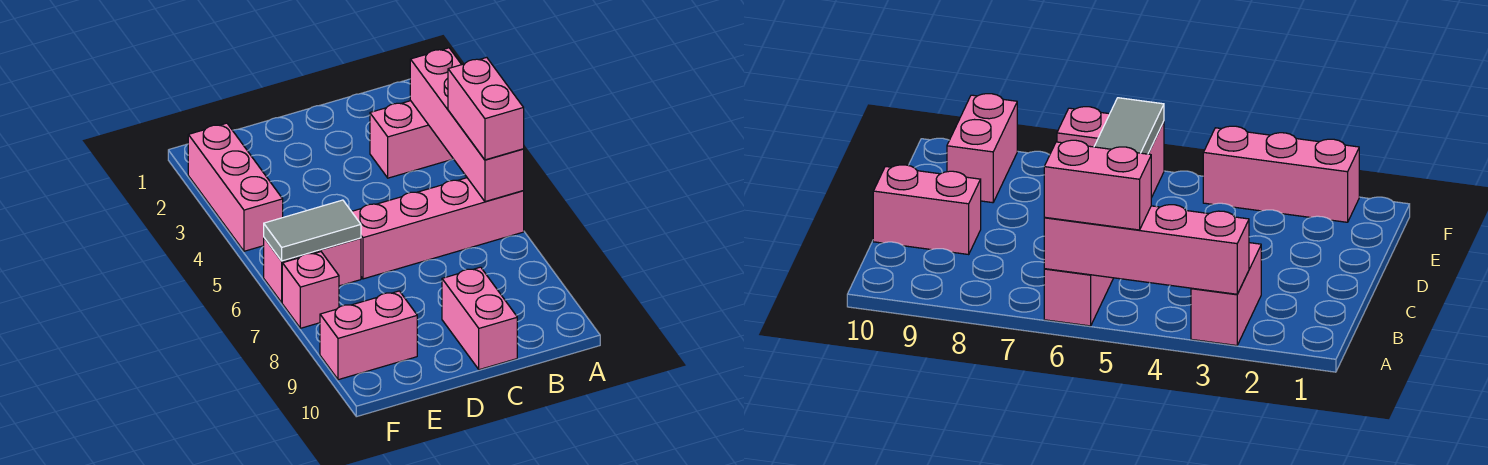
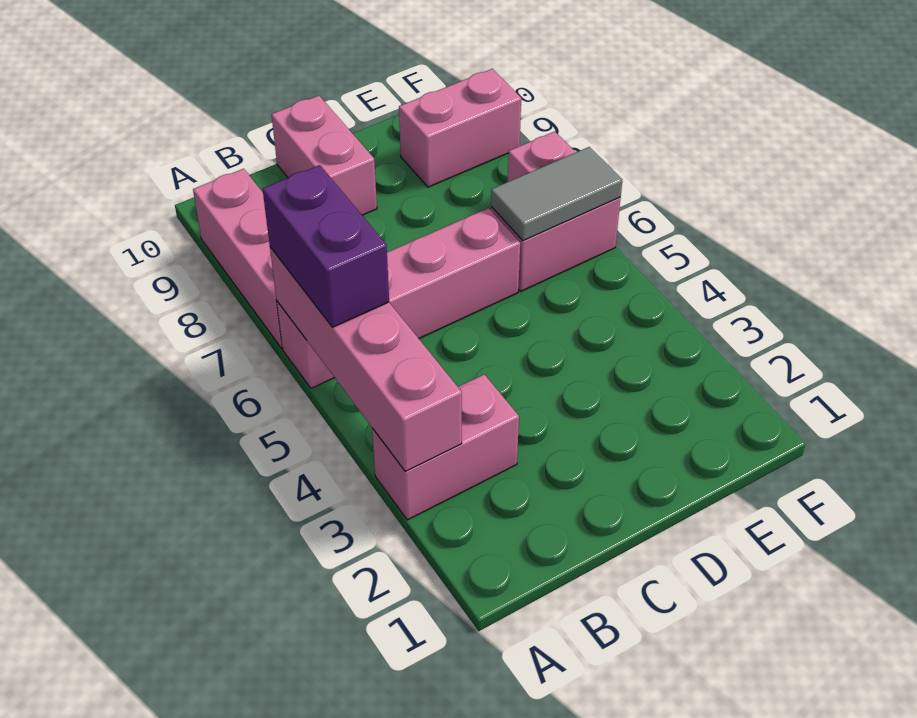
pink 1x2 brick [448,57,524,160] -> purple 1x2 brick [263,165,389,327]
pink 1x3 brick [188,123,283,251] -> pink 1x3 brick moved to [193,169,282,348]

